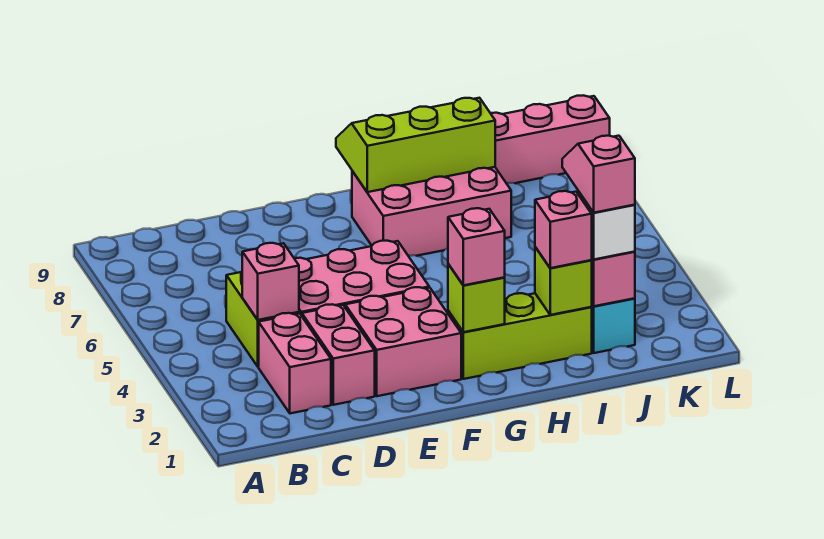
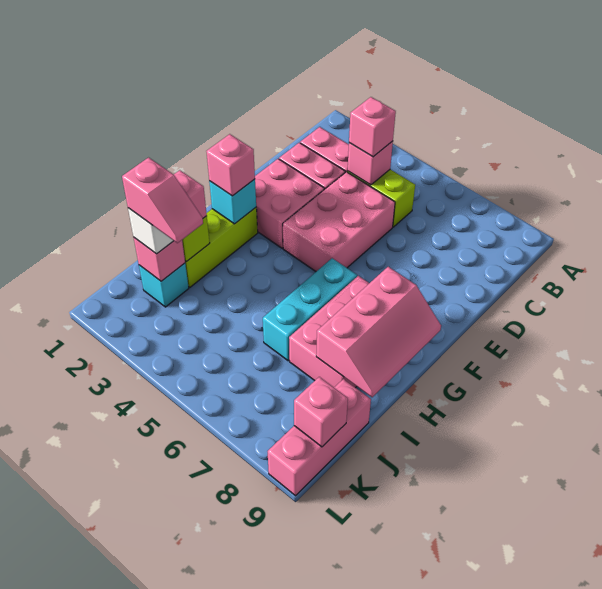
none -> pink 1x1 brick [349,97,396,157]
lime 1x1 brick [448,264,505,332] -> cyan 1x1 brick [209,179,256,224]
none -> cyan 1x3 brick [263,258,357,361]
lime 2x3 slope [336,98,495,192] -> pink 2x3 slope [316,267,441,397]
none -> pink 1x1 brick [294,377,348,447]

